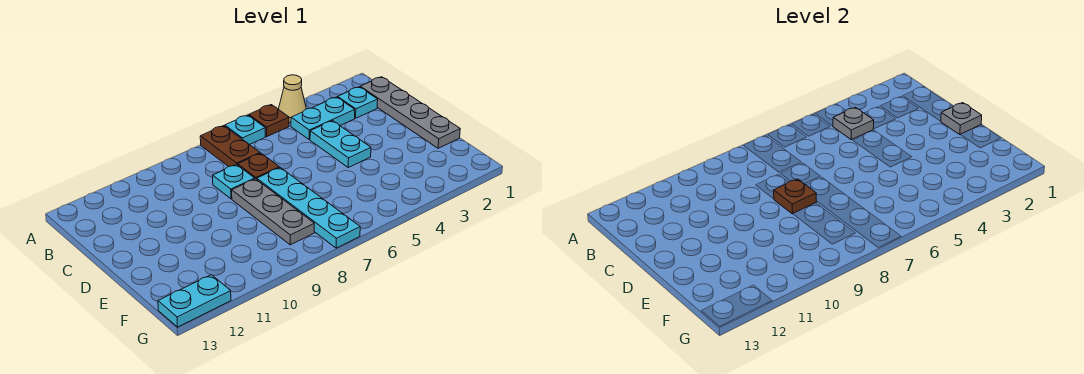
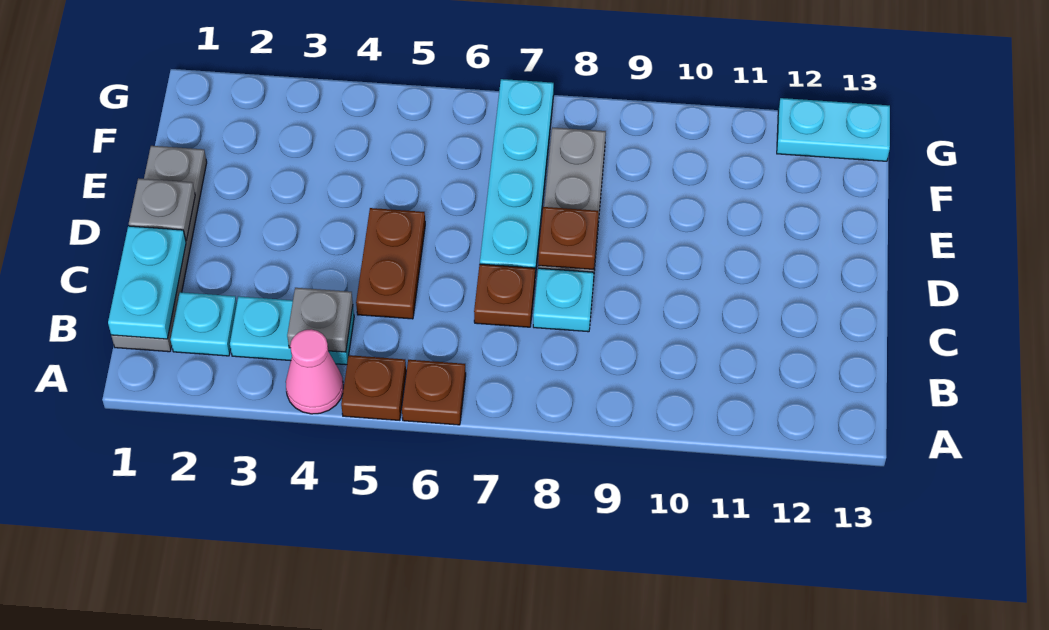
tan 1x1 cone [278,75,306,123] -> pink 1x1 cone [286,329,343,414]
cyan 1x1 plate [225,115,265,145] -> brown 1x1 plate [402,360,466,425]
brown 1x2 plate [200,126,260,167] -> brown 1x2 plate moved to [356,208,425,319]
cyan 1x2 plate [310,121,371,167] -> cyan 1x2 plate moved to [108,226,186,339]

